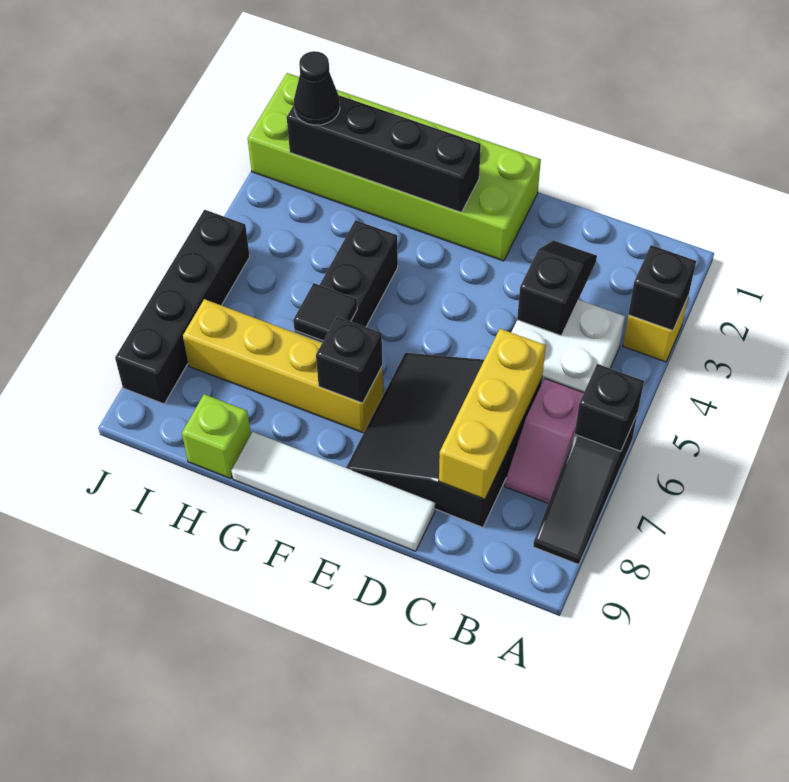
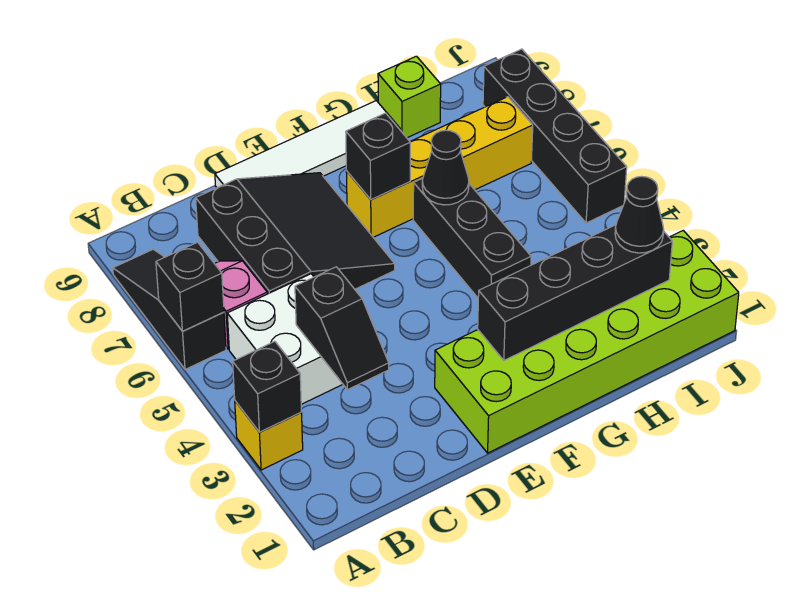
yellow 1x3 brick [439,329,546,499] -> none
black 1x1 tile [293,283,357,341] -> black 1x1 cone [422,130,469,205]

